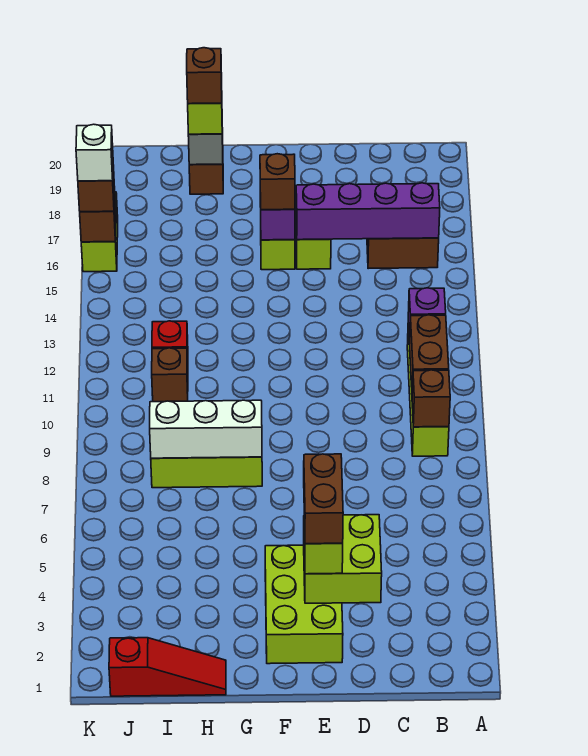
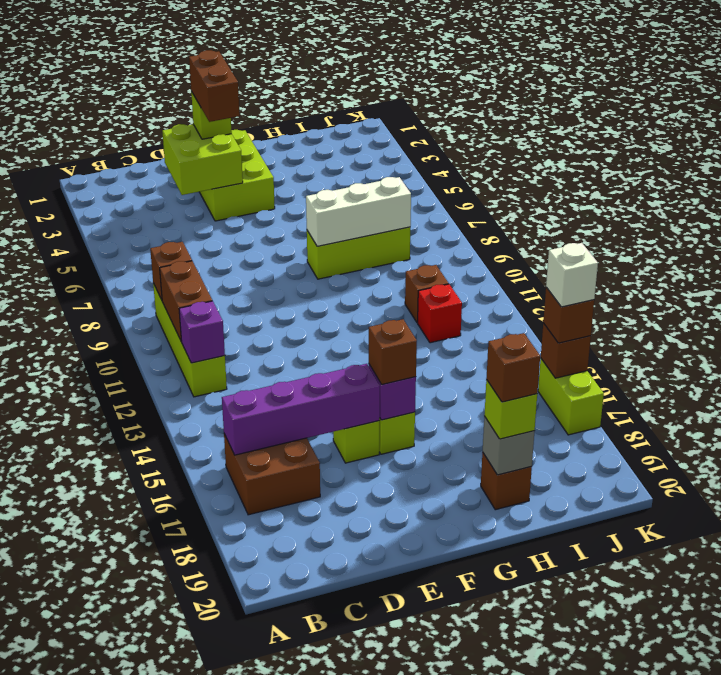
red 1x3 slope [109,638,226,696] -> none

